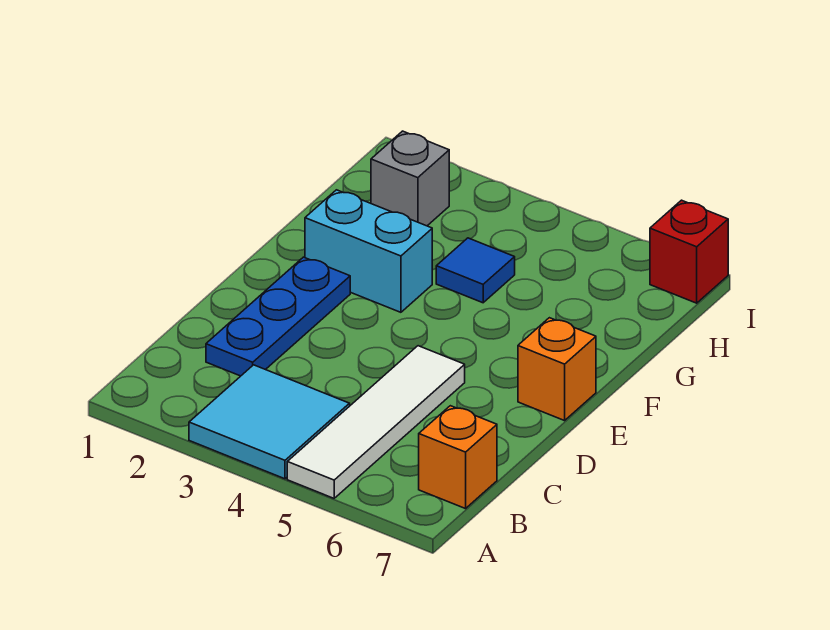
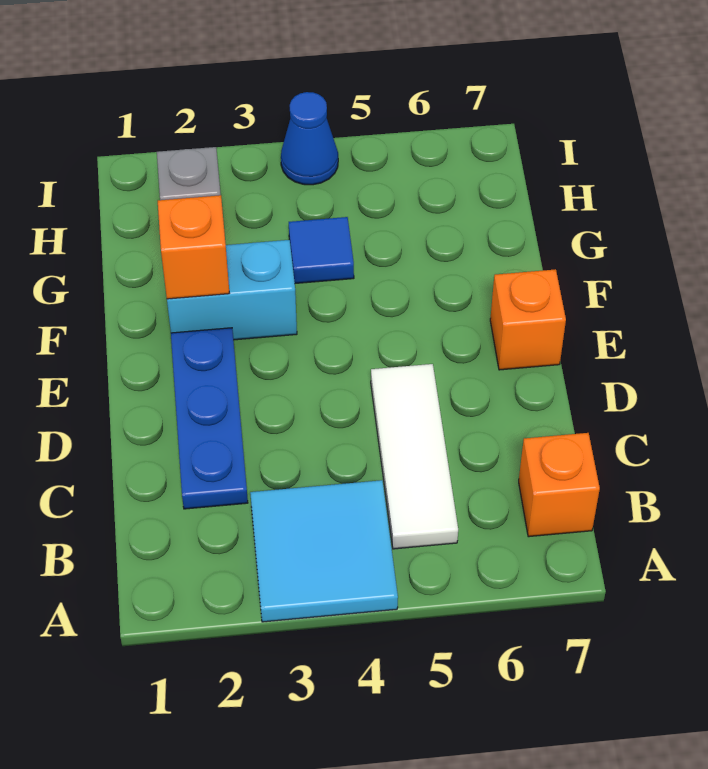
white 1x4 tile [287,346,465,498] -> white 1x3 tile [371,364,458,549]
none -> orange 1x1 brick [158,195,229,299]
none -> blue 1x1 cone [281,92,338,185]
red 1x1 brick [650,200,728,303] -> none

